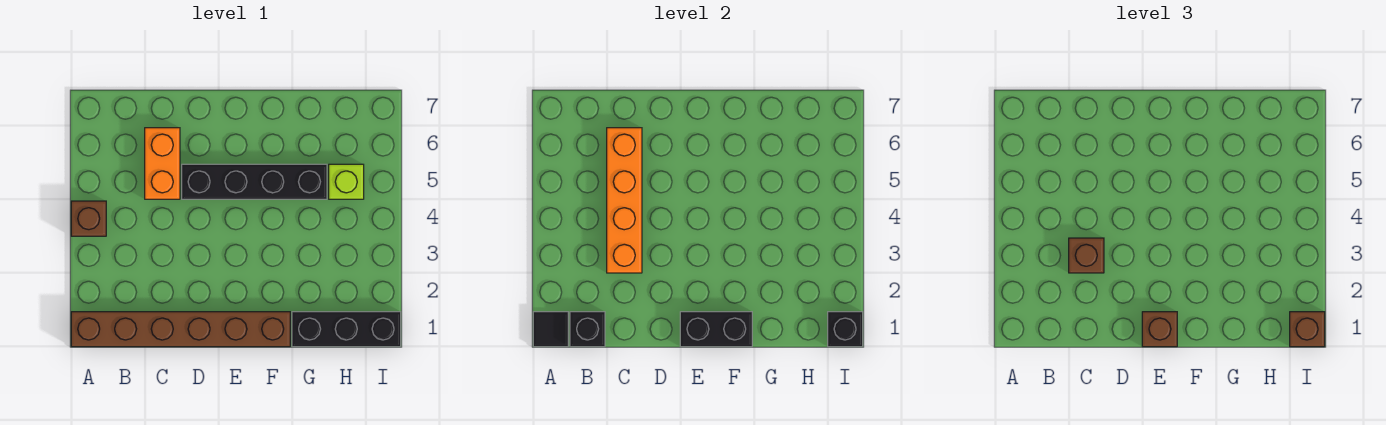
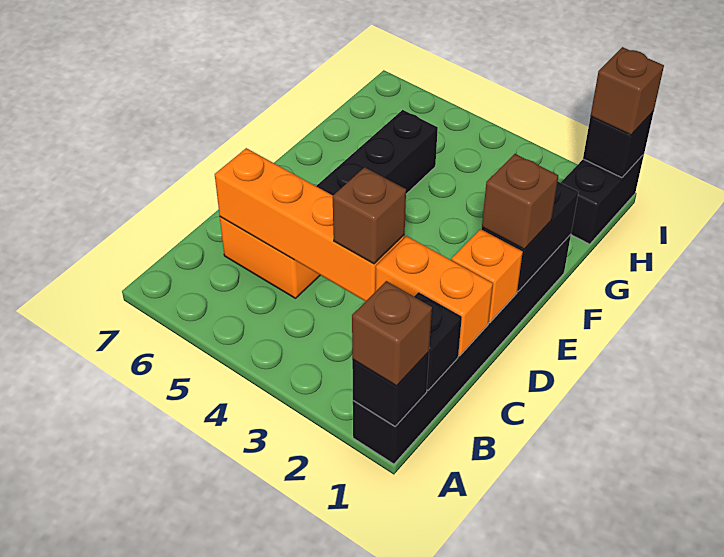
brown 1x6 brick [71,312,290,347] -> black 1x6 brick [353,234,571,464]
black 1x1 tile [533,312,568,347] -> black 1x1 brick [352,352,429,426]
brown 1x1 brick [71,201,106,236] -> brown 1x1 brick moved to [352,281,432,386]
none -> orange 1x2 brick [376,236,493,356]
none -> orange 1x1 brick [451,229,523,323]
black 1x3 brick [292,312,401,347] -> black 1x2 brick [561,154,644,244]
lime 1x1 brick [329,164,364,199] -> none

